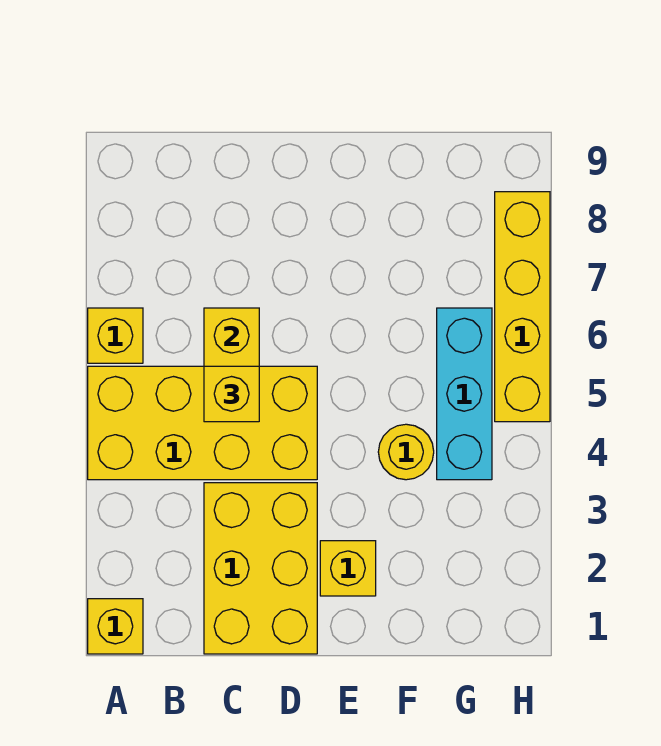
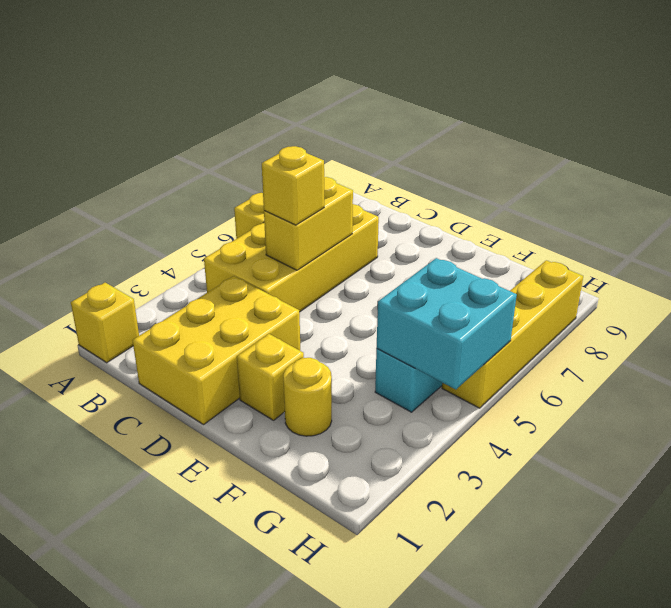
yellow 2x4 brick [88,366,317,480] -> yellow 2x4 brick turned to [204,204,379,312]
yellow 1x1 round brick [378,424,434,480] -> yellow 1x1 round brick moved to [283,358,332,436]
none -> cyan 2x2 brick [377,258,517,389]

